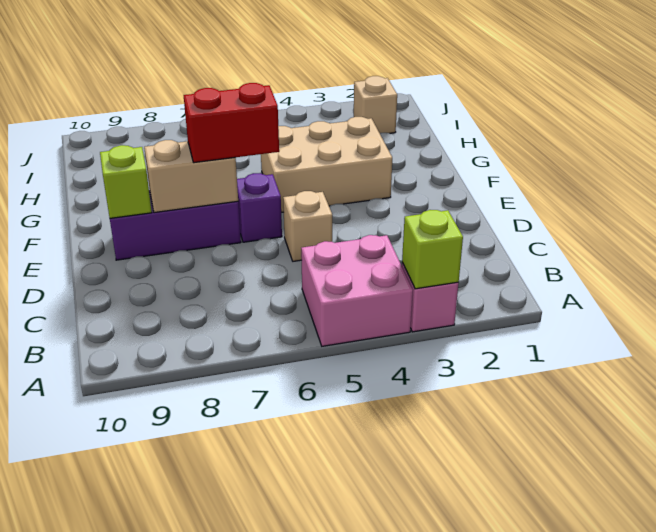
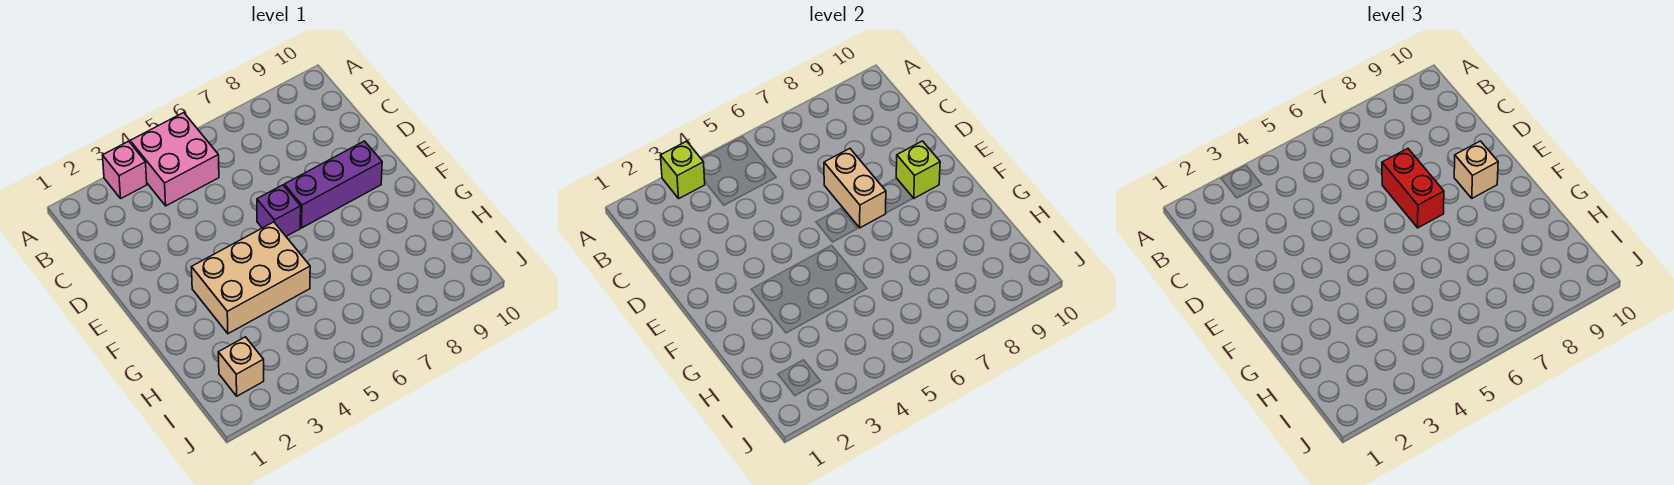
tan 1x1 brick [283,191,332,261] -> tan 1x1 brick moved to [1454,141,1498,198]
red 1x2 brick [184,83,279,163] -> red 1x2 brick turned to [1382,149,1444,228]
tan 1x2 brick [144,140,238,213] -> tan 1x2 brick turned to [824,149,886,228]

